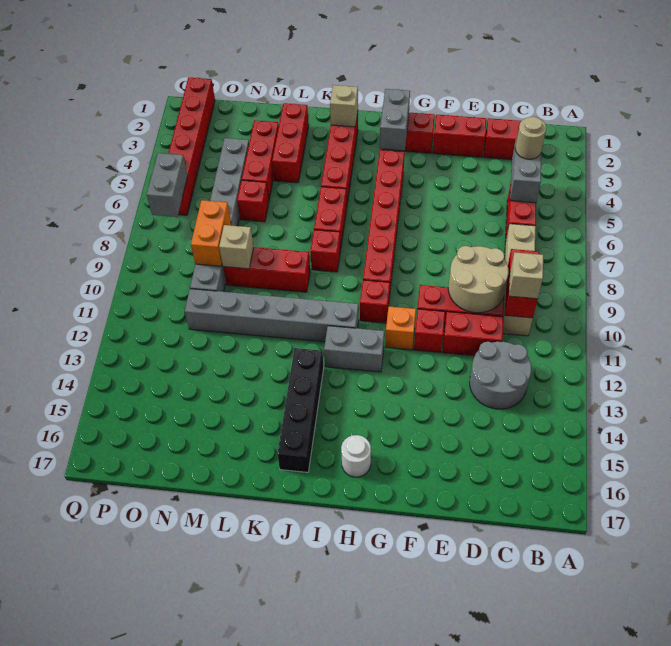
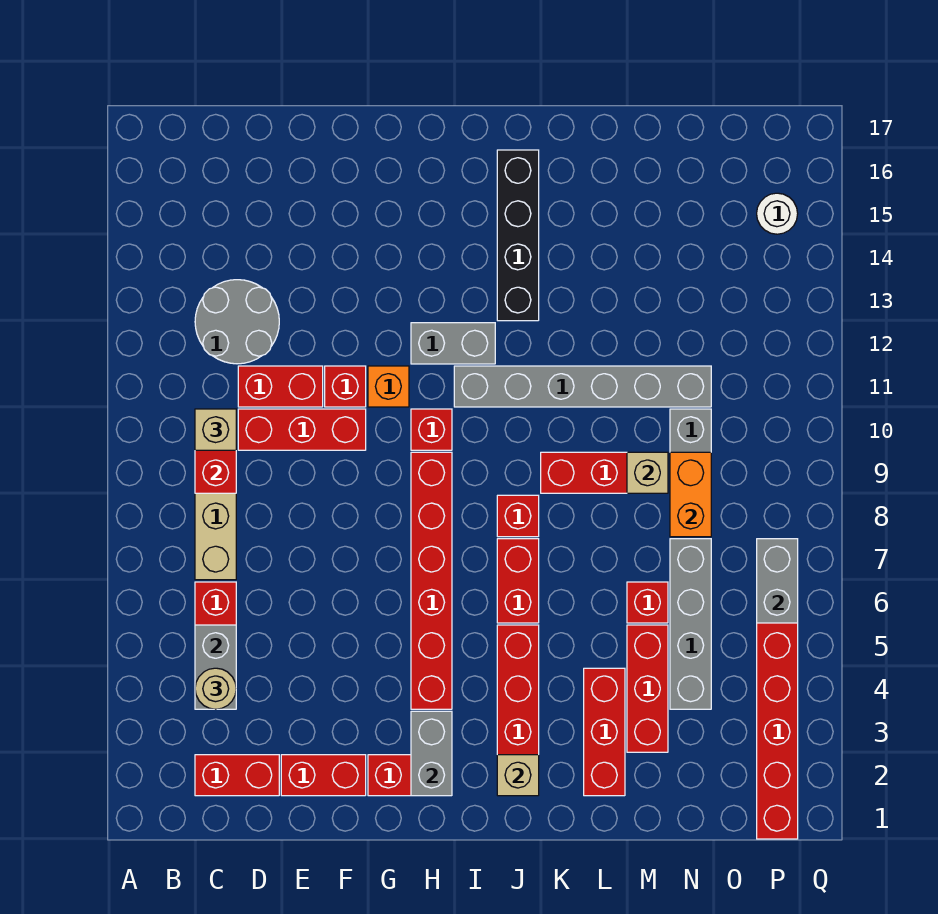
tan 2x2 round brick [448,246,509,313] -> none
white 1x1 round brick [341,435,371,477] -> white 1x1 round brick moved to [757,193,798,234]

